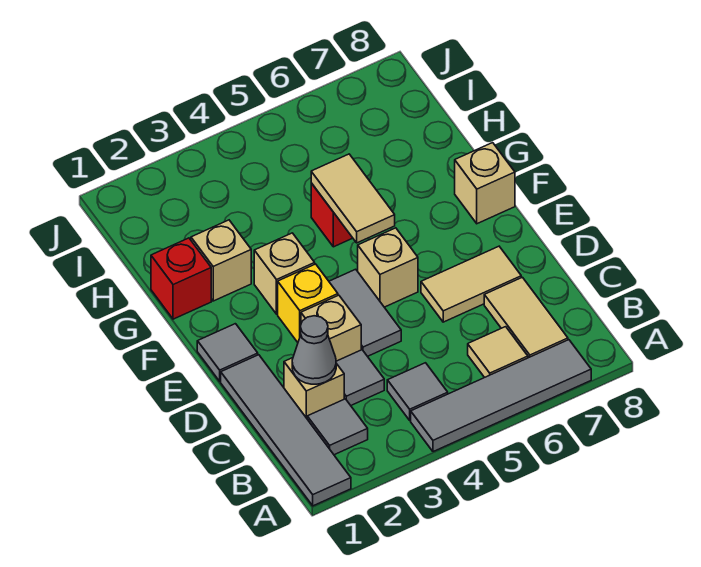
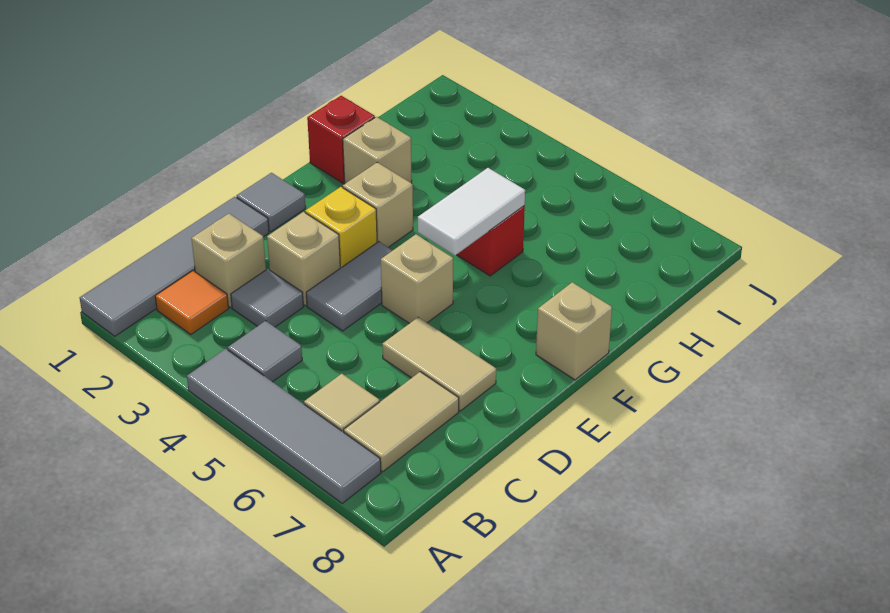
grey 1x1 tile [307,399,368,455] -> orange 1x1 tile [155,271,229,334]
grey 1x1 cone [292,316,336,384] -> none
tan 1x2 tile [311,154,395,243] -> white 1x2 tile [418,168,525,255]

